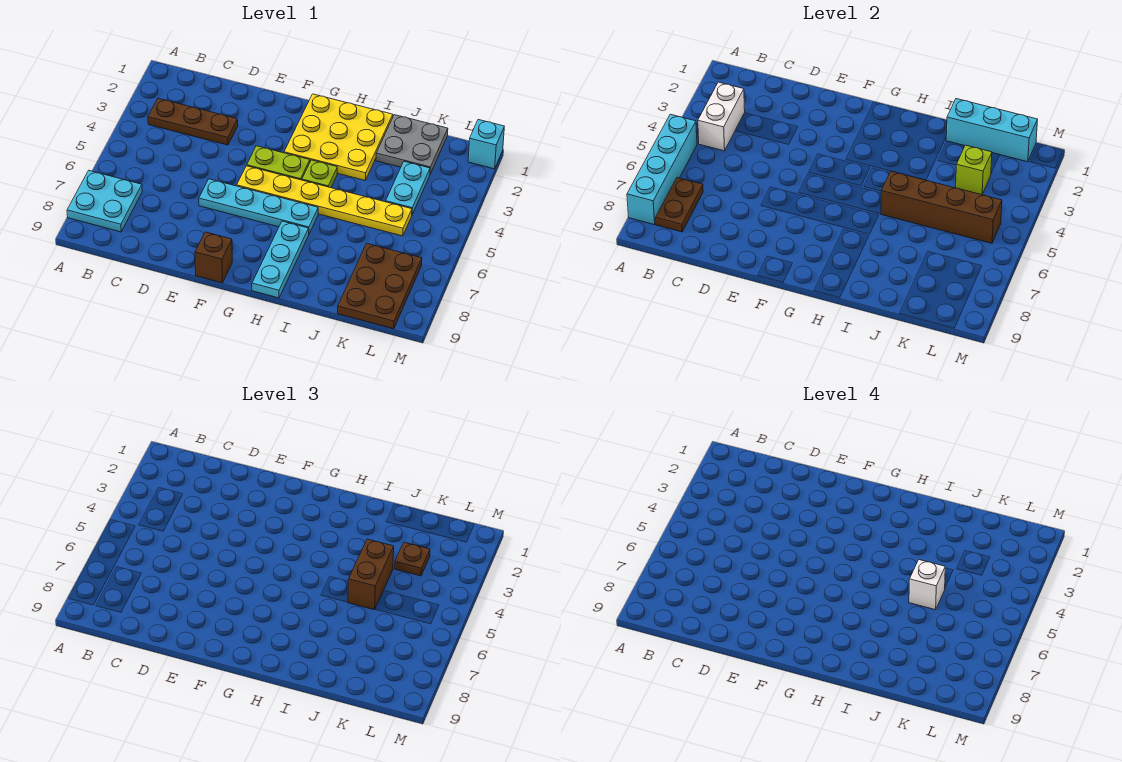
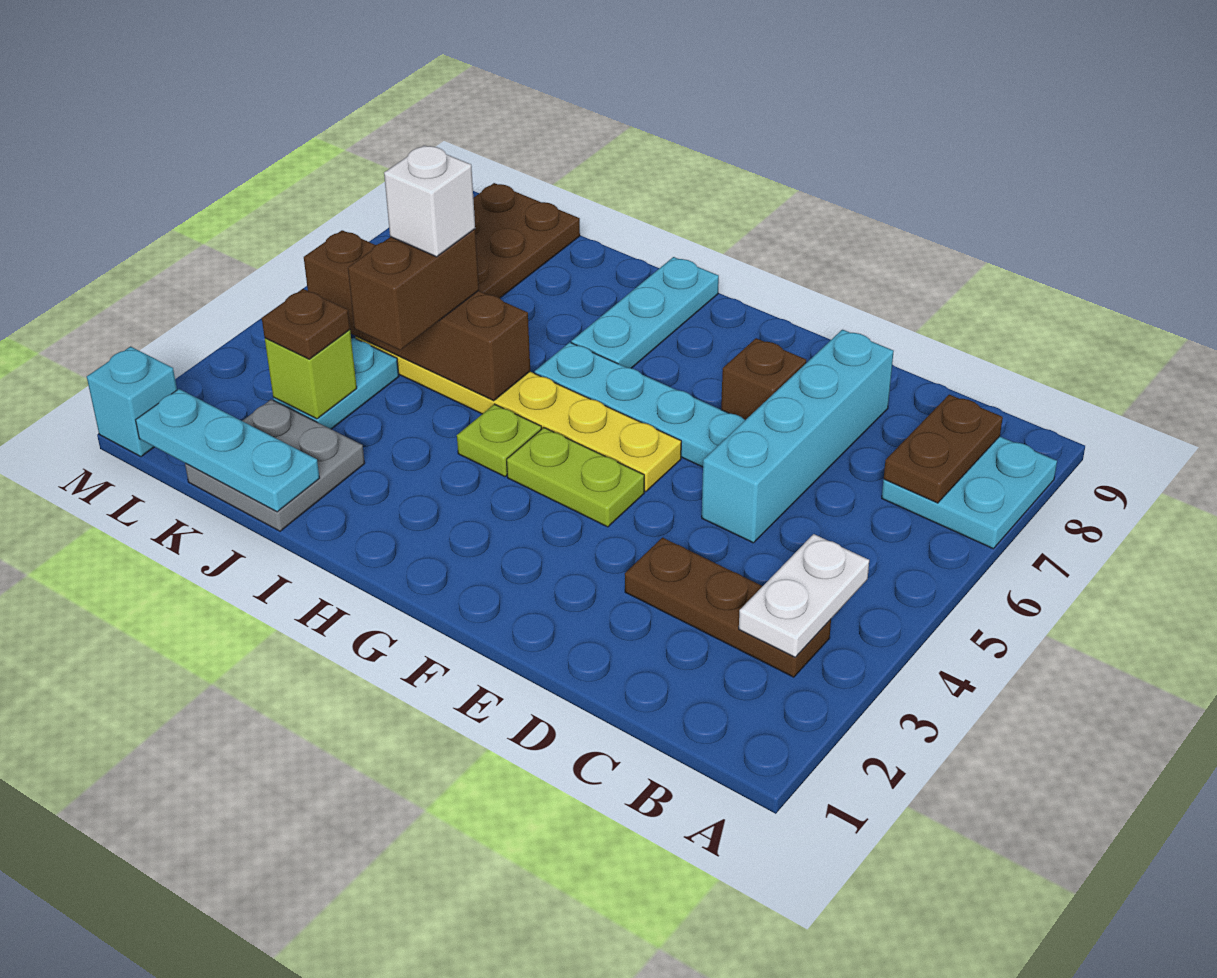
cyan 1x4 brick [627,114,697,225] -> cyan 1x4 brick moved to [702,330,894,543]
white 1x2 brick [698,82,745,151] -> white 1x2 plate [739,534,869,657]
brown 1x1 brick [195,232,232,283] -> brown 1x1 brick moved to [721,338,806,420]
yellow 3x3 plate [284,94,393,180] -> none
cyan 1x3 brick [946,99,1038,162] -> cyan 1x3 plate [136,389,319,512]

